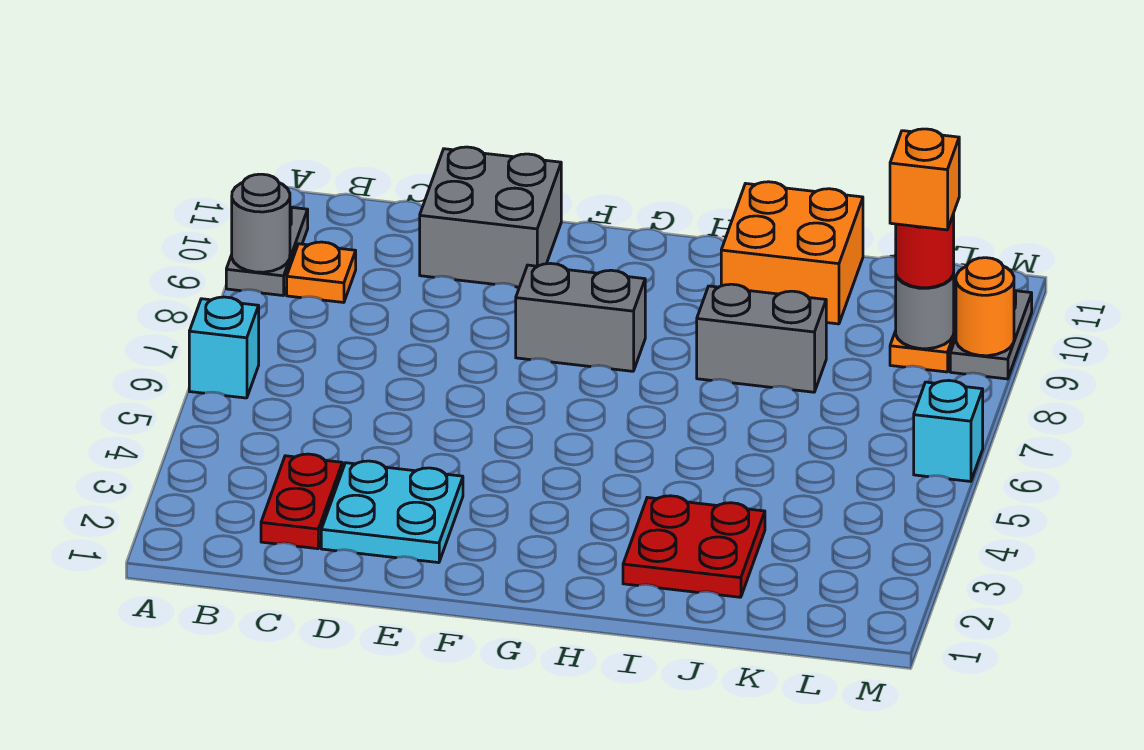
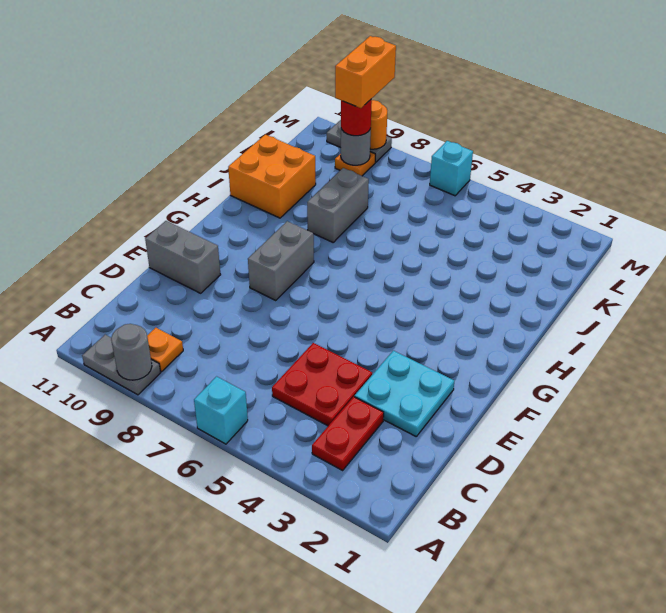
red 1x2 plate [261,454,342,549] -> red 1x2 plate turned to [312,397,384,470]
grey 2x2 brick [420,147,561,287] -> grey 1x2 brick [145,221,221,293]
red 2x2 plate [623,496,765,597] -> red 2x2 plate moved to [272,343,372,426]
orange 1x1 brick [890,129,959,230] -> orange 1x2 brick [335,36,396,108]

